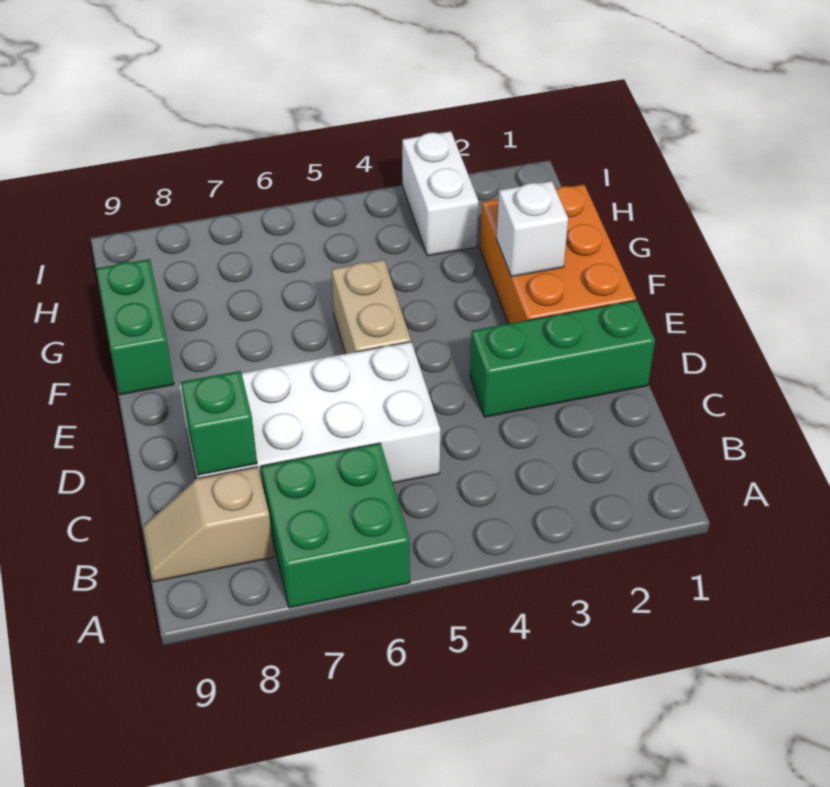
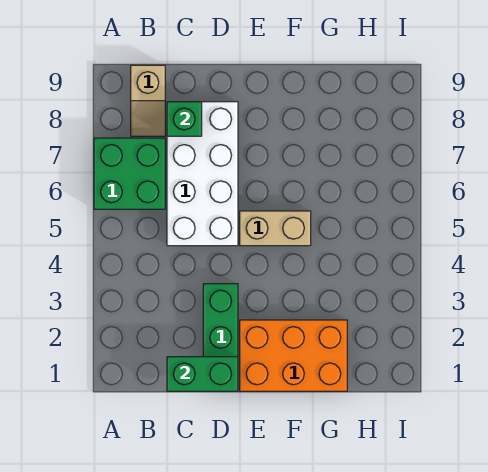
tan 1x2 slope [143,467,274,582] -> tan 1x2 slope turned to [131,65,165,136]
white 1x1 brick [497,181,568,277] -> none
green 1x2 brick [96,259,174,395] -> green 1x2 brick moved to [167,357,238,391]
white 1x2 brick [402,131,478,256] -> none

